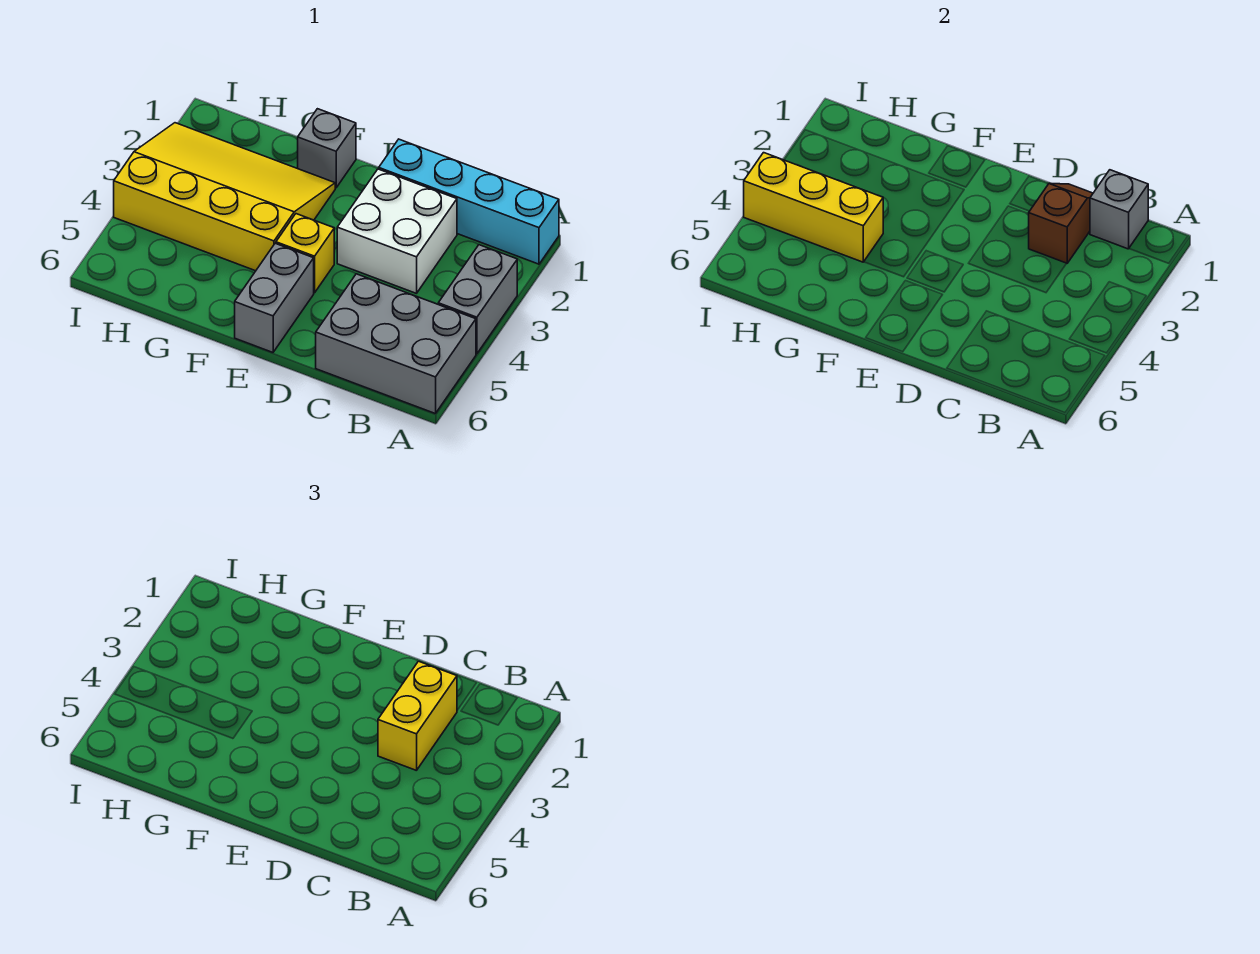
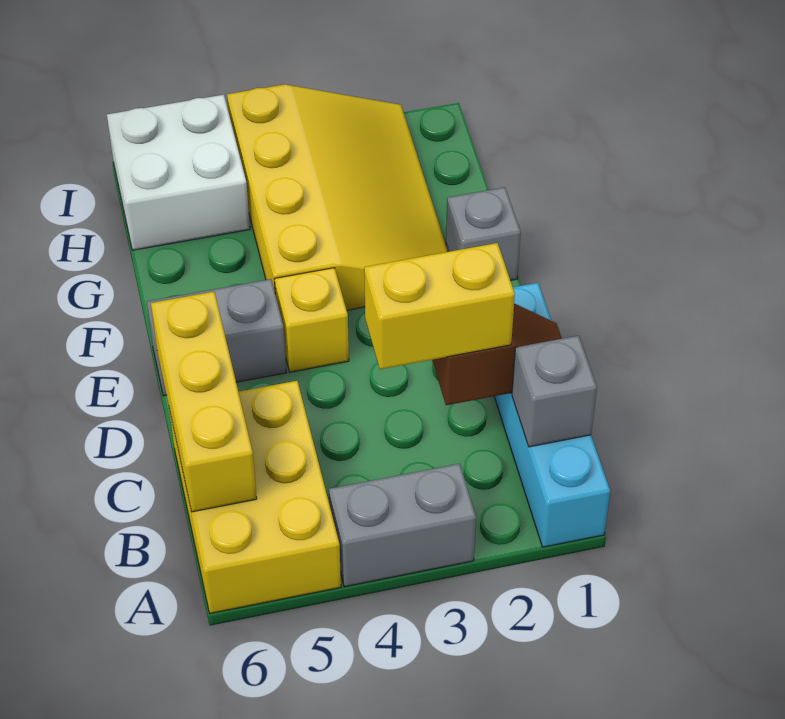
grey 2x3 brick [316,274,476,414] -> yellow 2x3 brick [169,381,341,613]
white 2x2 brick [337,169,457,294] -> white 2x2 brick moved to [107,95,250,250]
yellow 1x3 brick [744,153,883,262] -> yellow 1x3 brick moved to [151,292,257,512]

